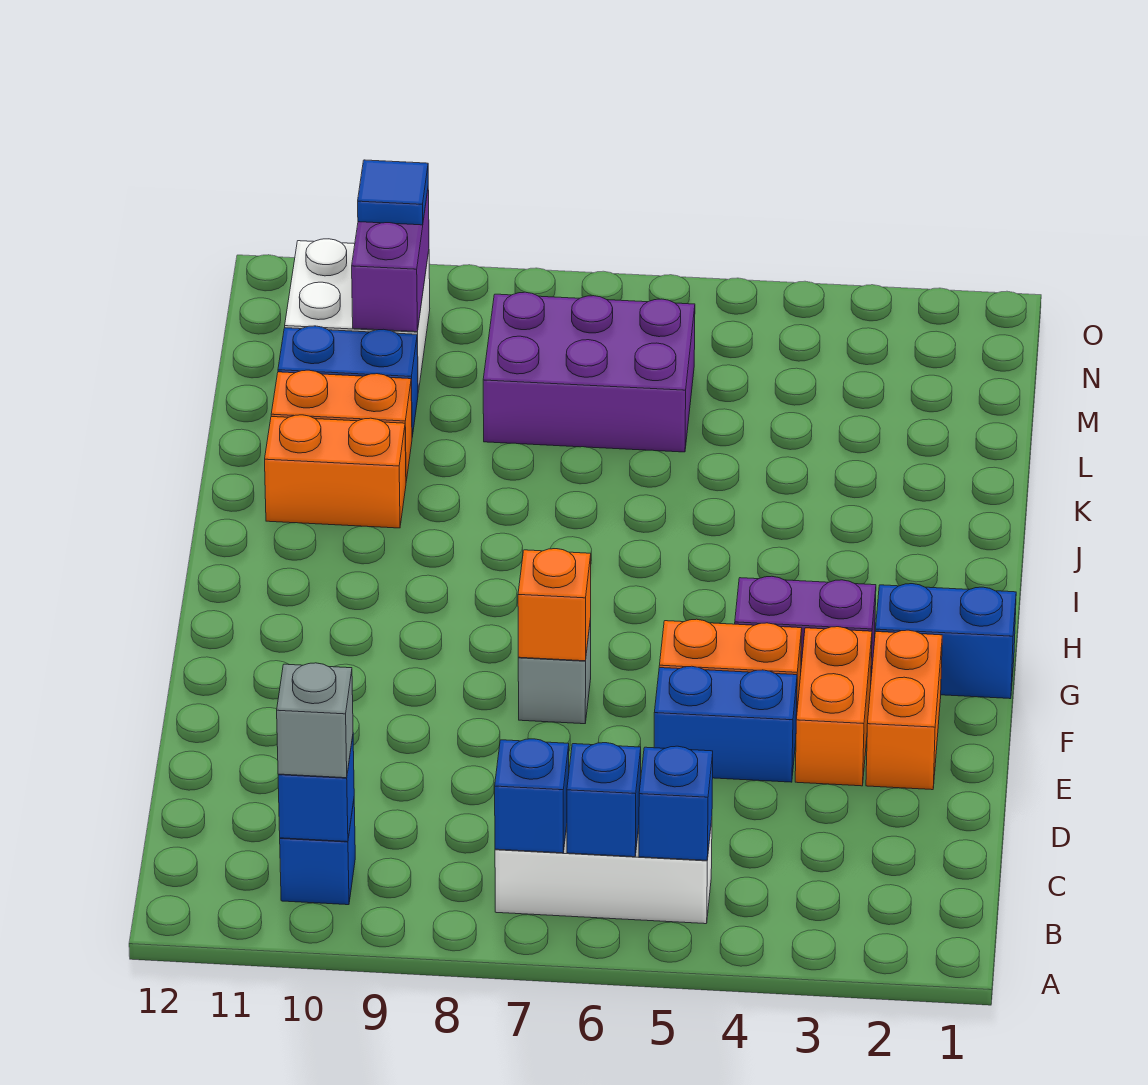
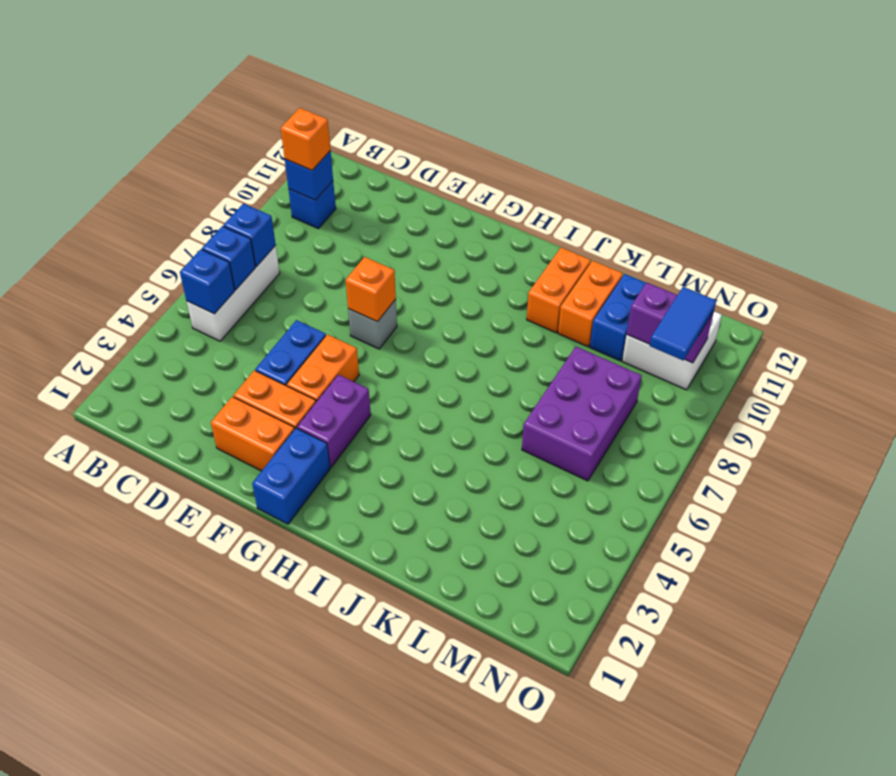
grey 1x1 brick [277,663,353,778] -> orange 1x1 brick [281,108,330,170]
blue 1x1 tile [358,160,428,225] -> blue 1x2 tile [650,287,716,360]

